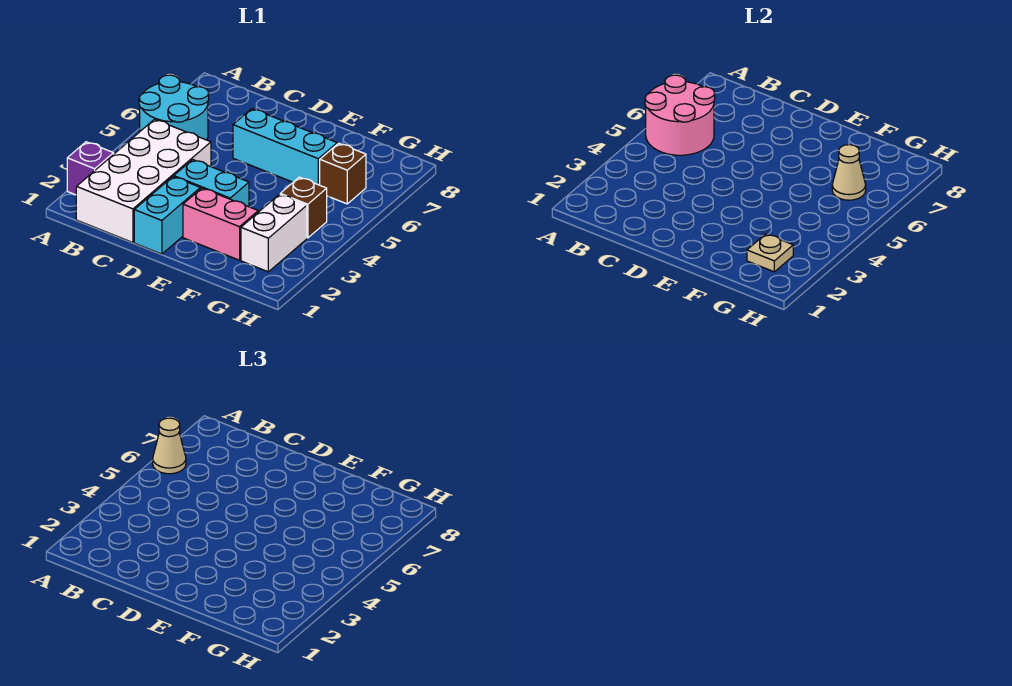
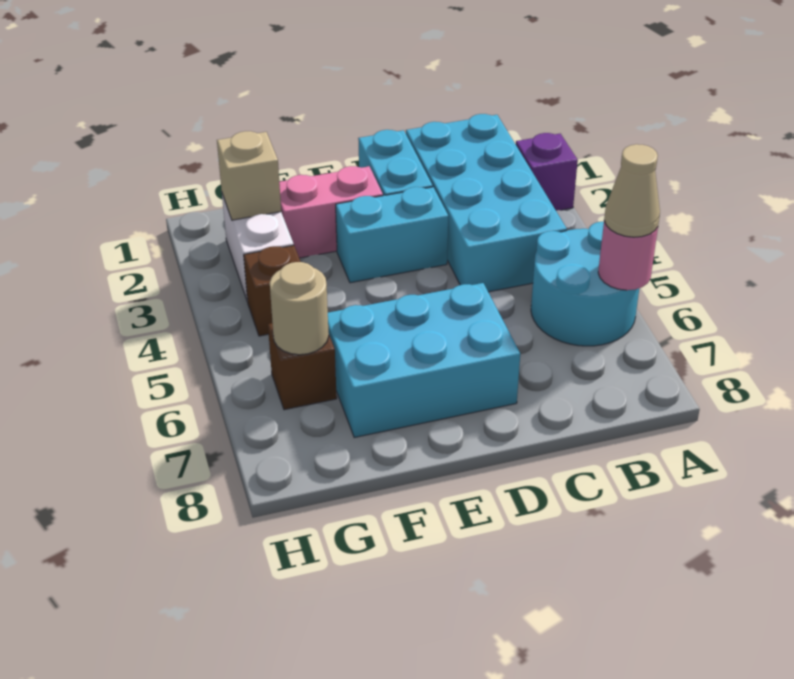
pink 2x2 round brick [645,75,715,155] -> pink 1x1 round brick [598,221,658,290]
white 2x4 brick [76,119,211,243] -> cyan 2x4 brick [406,114,567,292]
cyan 1x3 brick [233,109,337,185] -> cyan 2x3 brick [328,283,520,437]
tan 1x1 plate [747,234,793,272] -> tan 1x1 brick [217,131,281,220]
tan 1x1 cone [832,145,866,200] -> tan 1x1 round brick [270,262,329,355]

